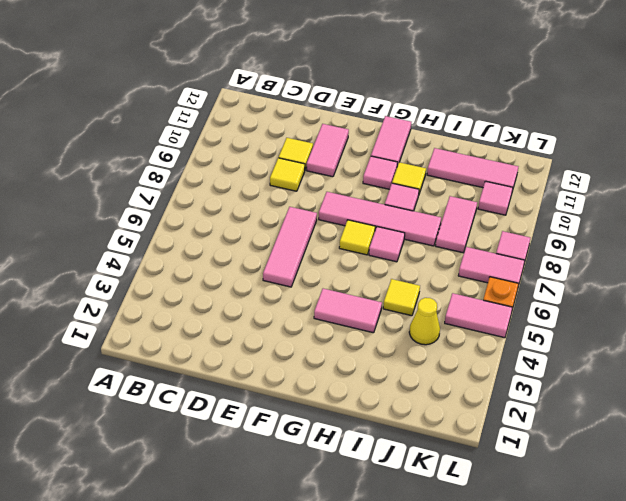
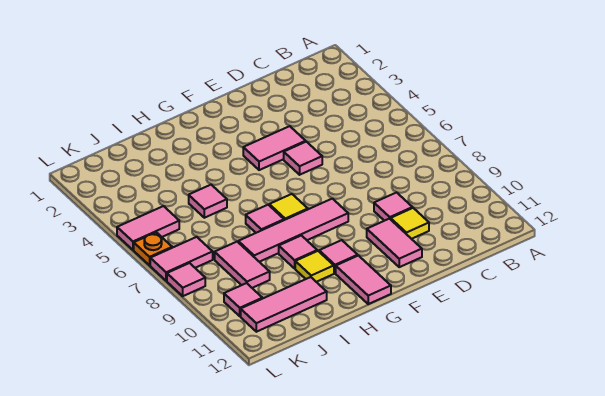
yellow 1x1 tile [270,158,305,191] -> pink 1x1 tile [374,192,412,221]
pink 1x3 tile [263,207,317,287] -> pink 1x1 tile [284,142,322,175]
pink 1x2 tile [314,289,382,333] -> pink 1x2 tile moved to [243,126,306,170]
yellow 1x1 tile [383,279,420,316] -> pink 1x1 tile [189,185,227,218]
yellow 1x1 cone [409,298,440,345] -> none

